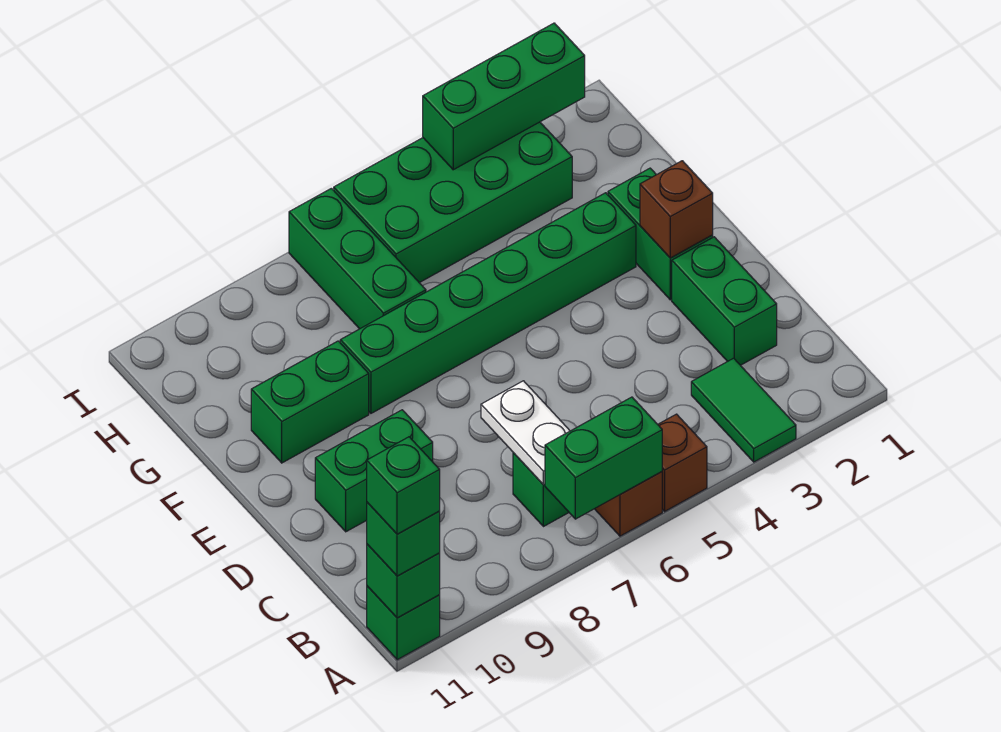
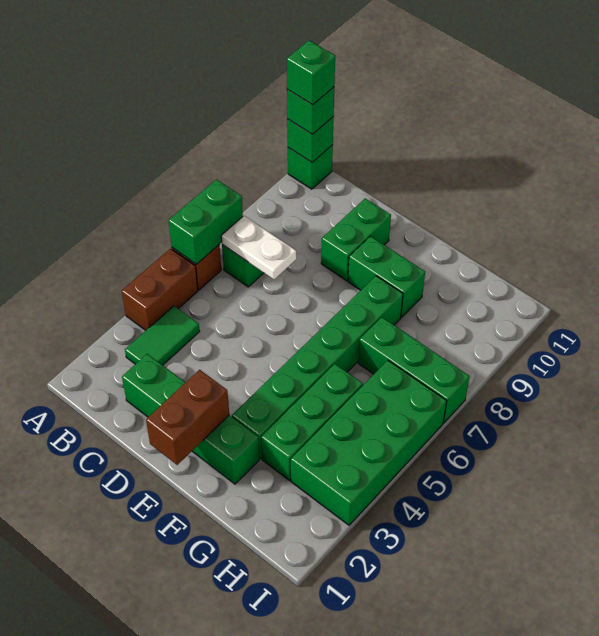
green 1x2 tile [691,358,796,462] -> green 1x2 tile turned to [125,306,200,365]
brown 1x1 brick [658,414,707,511] -> brown 1x2 brick [122,249,198,330]
brown 1x1 brick [640,161,713,258] -> brown 1x2 brick [146,370,229,465]
green 1x2 brick [251,341,369,463] -> green 1x2 brick turned to [348,236,425,317]
green 1x3 brick [423,23,585,170] -> green 1x3 brick moved to [261,364,363,480]

